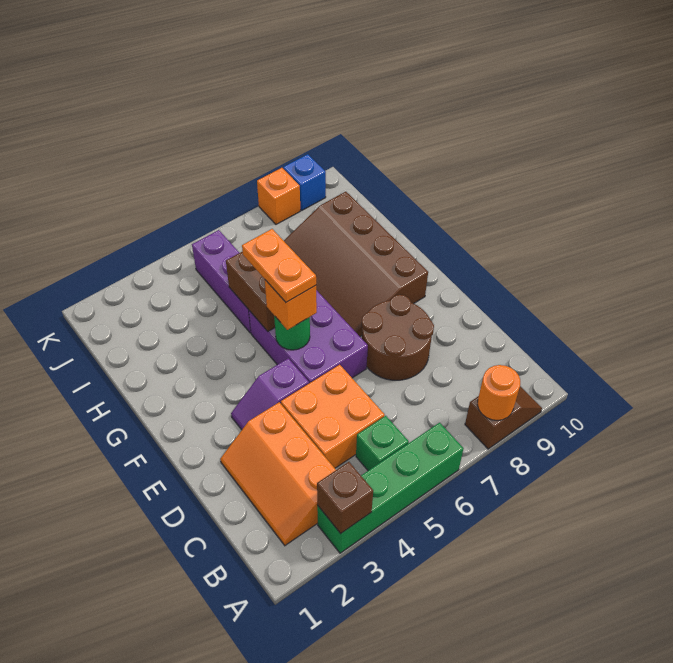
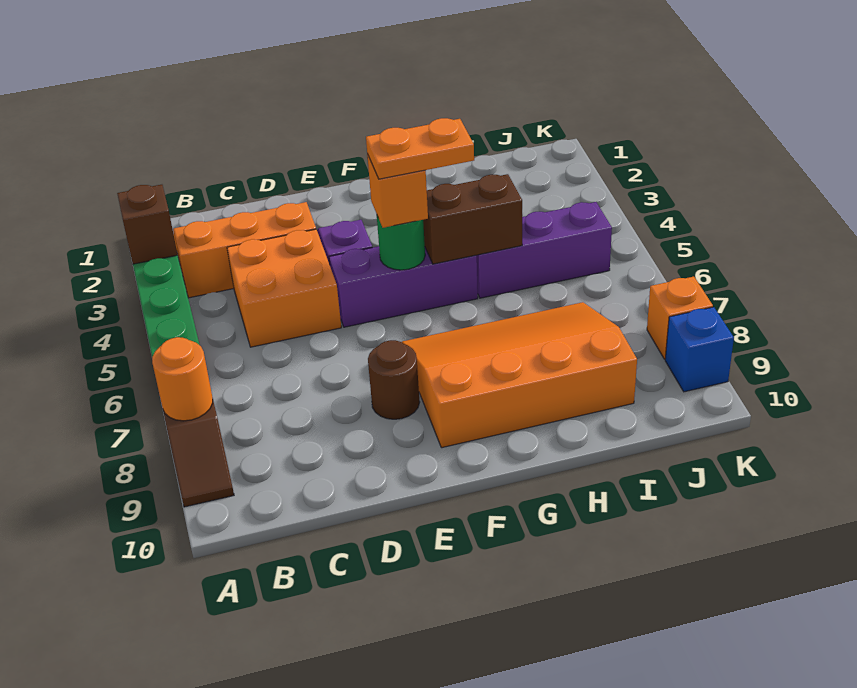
green 1x1 brick [356,416,409,471] -> none
brown 2x2 round brick [362,295,434,380] -> brown 1x1 round brick [368,340,420,419]
purple 2x3 brick [249,290,368,383] -> purple 1x3 brick [329,246,478,327]
brown 3x4 slope [284,192,428,336] -> orange 3x4 slope [402,302,637,448]

